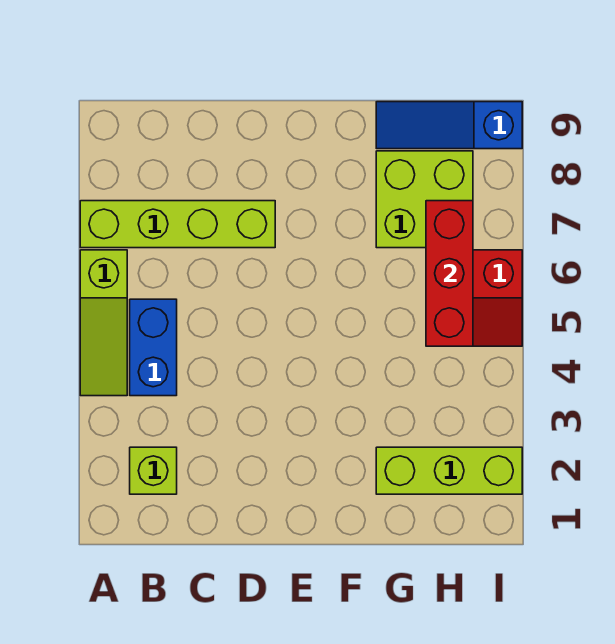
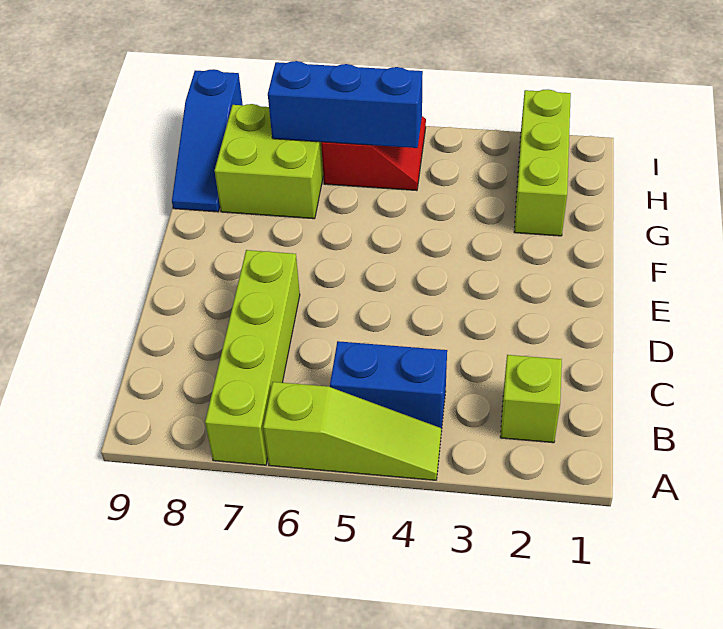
red 1x3 brick [426,201,473,346] -> blue 1x3 brick [268,61,423,148]

